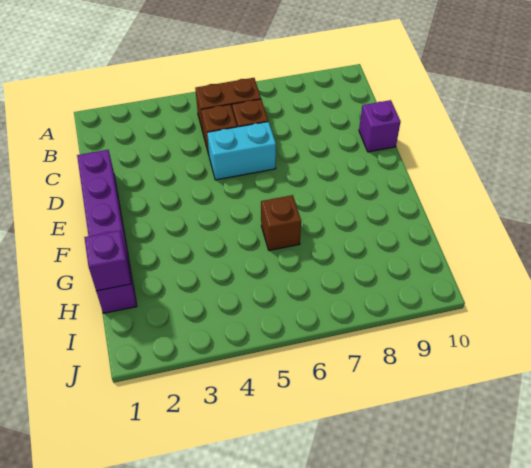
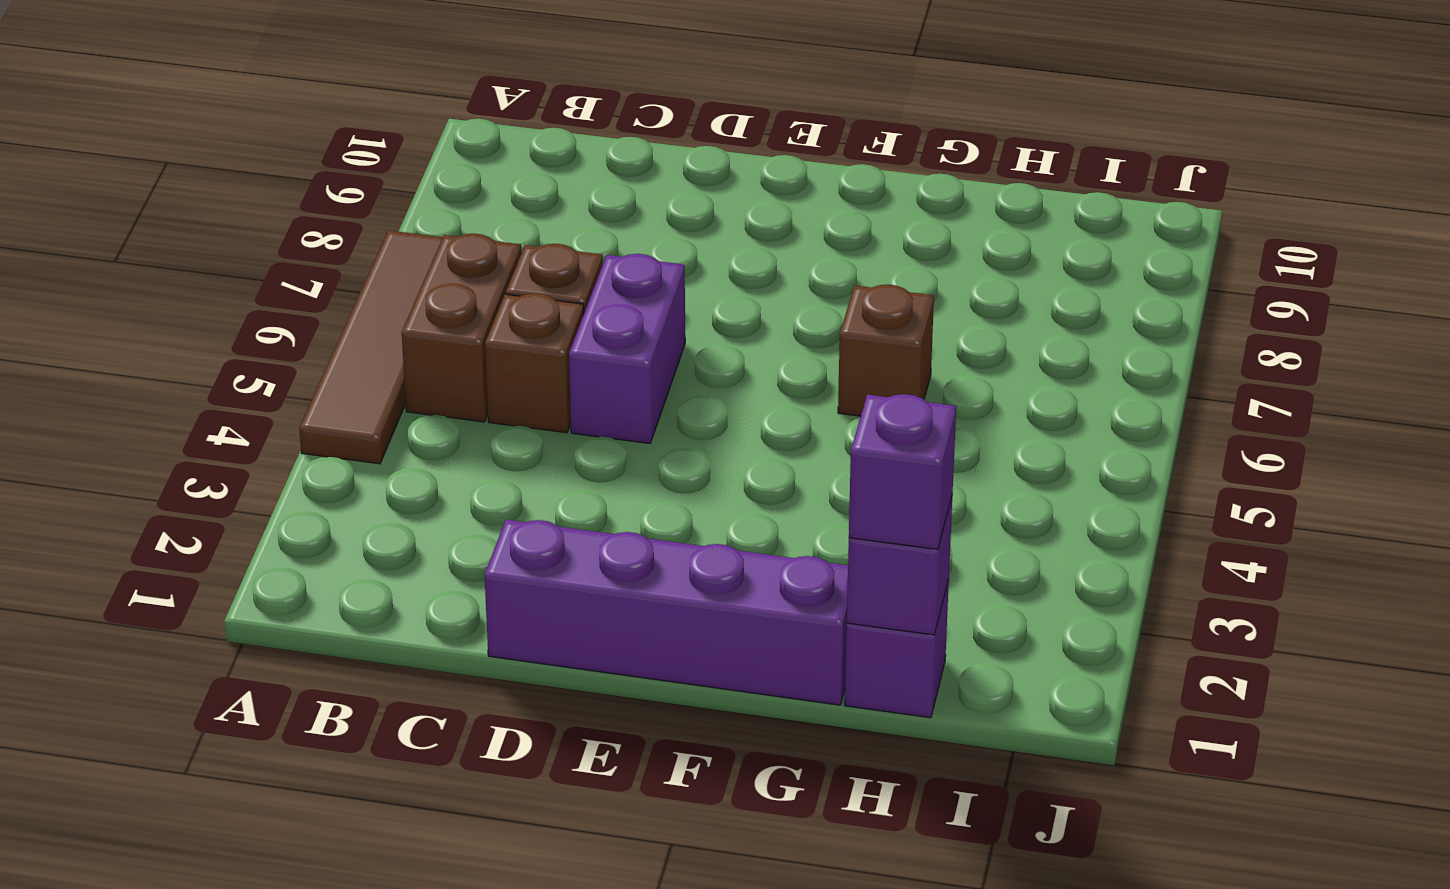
none -> brown 1x4 tile [299,230,443,464]
cyan 1x2 brick [207,122,276,180] -> purple 1x2 brick [569,254,685,443]
purple 1x1 brick [359,100,401,152] -> purple 1x1 brick moved to [849,394,956,549]

